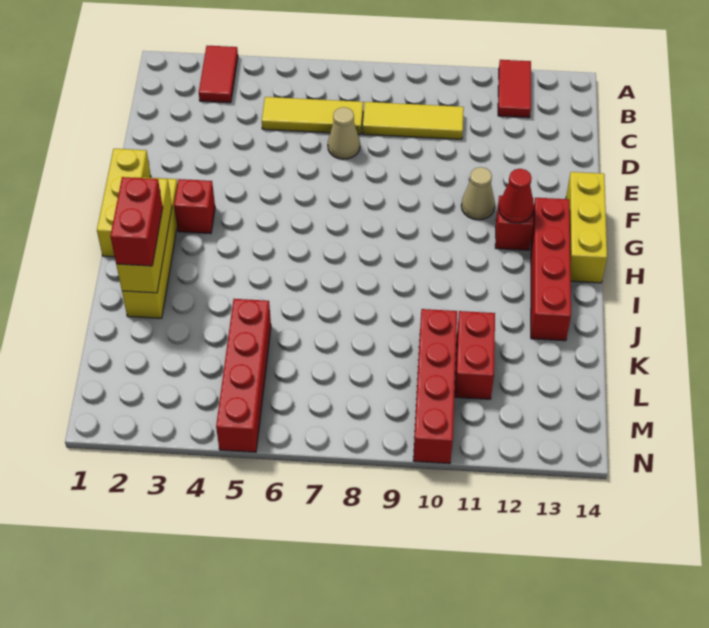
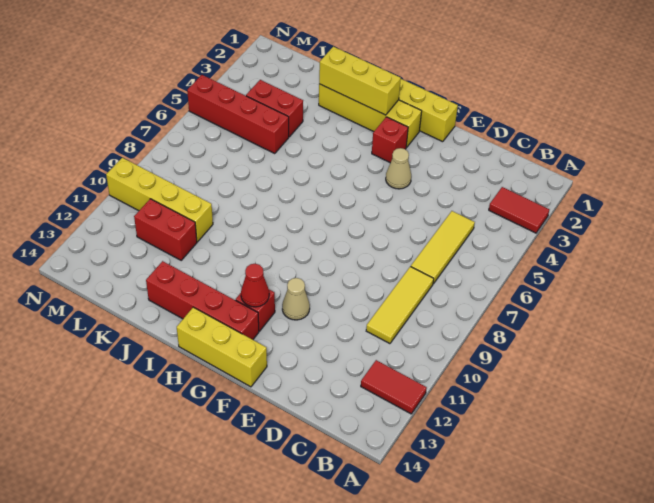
tan 1x1 cone [328,107,360,159] -> tan 1x1 cone moved to [386,148,411,189]
red 1x2 brick [110,177,163,266] -> red 1x2 brick moved to [246,80,303,137]
red 1x4 brick [413,309,457,464] -> yellow 1x4 brick [106,158,213,242]

